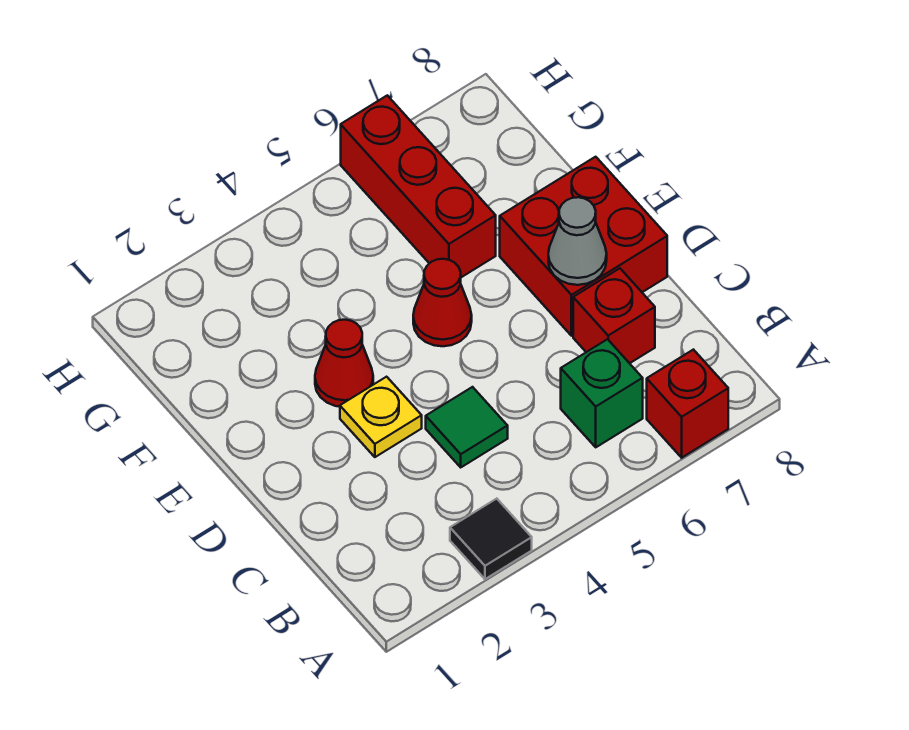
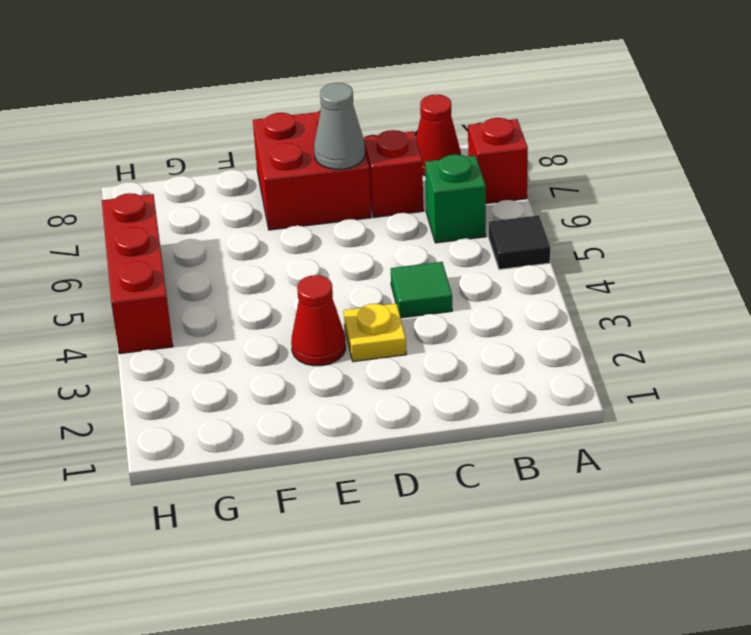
black 1x1 tile [450,499,532,579] -> black 1x1 tile moved to [489,215,550,270]
red 1x1 cone [413,259,472,346] -> red 1x1 cone moved to [416,95,461,176]
red 1x3 brick [341,95,496,277] -> red 1x3 brick turned to [102,193,173,354]

